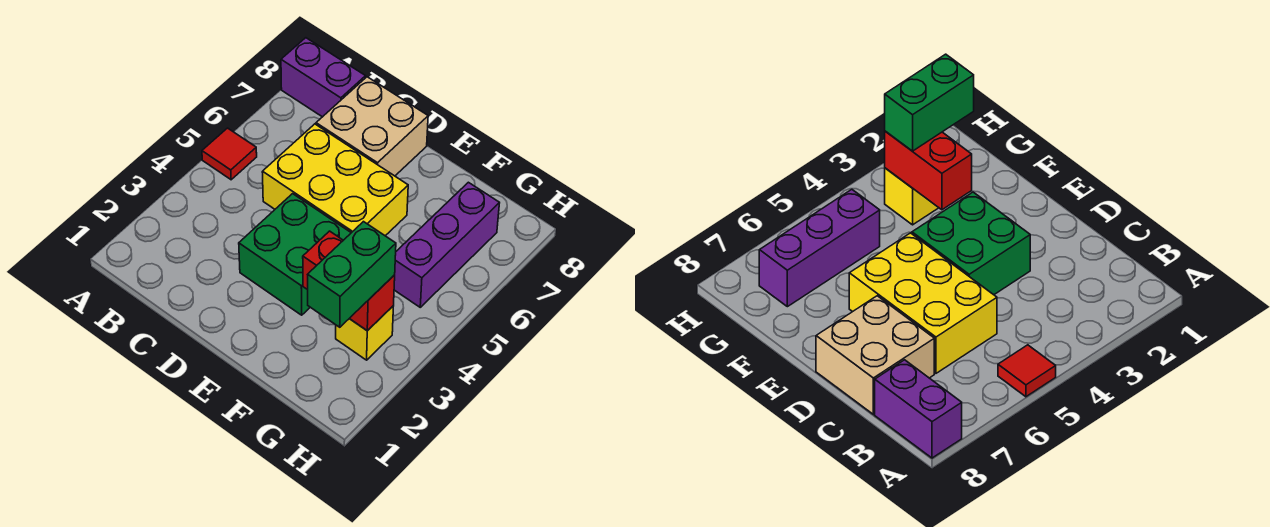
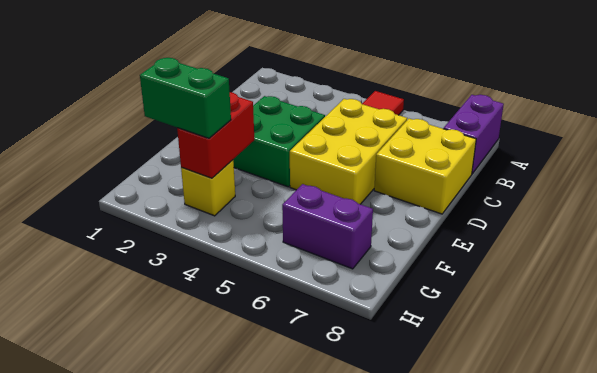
tan 2x2 brick [316,77,428,176] -> yellow 2x2 brick [374,119,476,214]
purple 1x3 brick [394,182,499,307] -> purple 1x2 brick [282,184,373,269]

